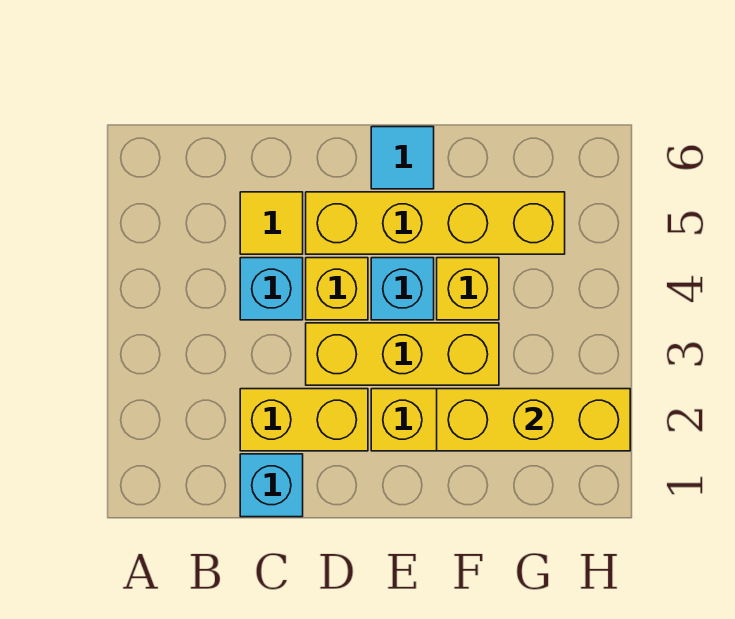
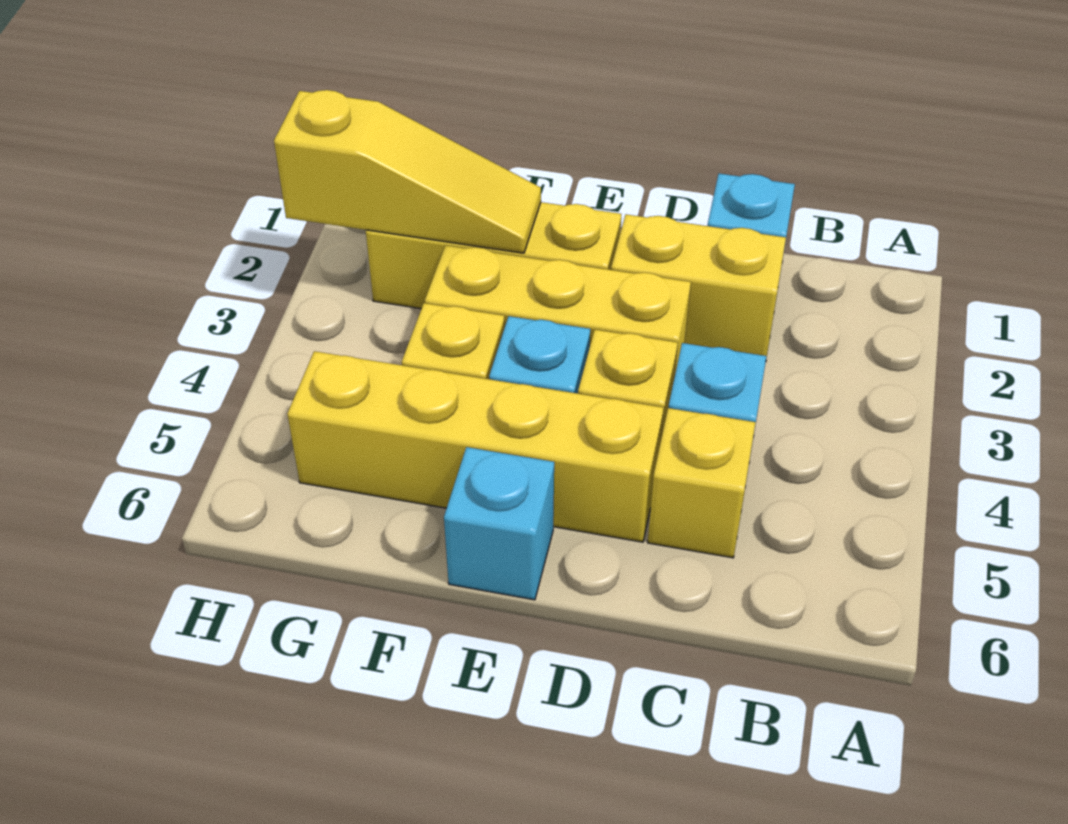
yellow 1x1 tile [240,192,303,254] -> yellow 1x1 brick [648,408,756,558]
cyan 1x1 tile [371,127,434,189] -> cyan 1x1 brick [444,447,554,600]
yellow 1x3 brick [437,389,630,451] -> yellow 1x3 slope [274,90,541,253]

